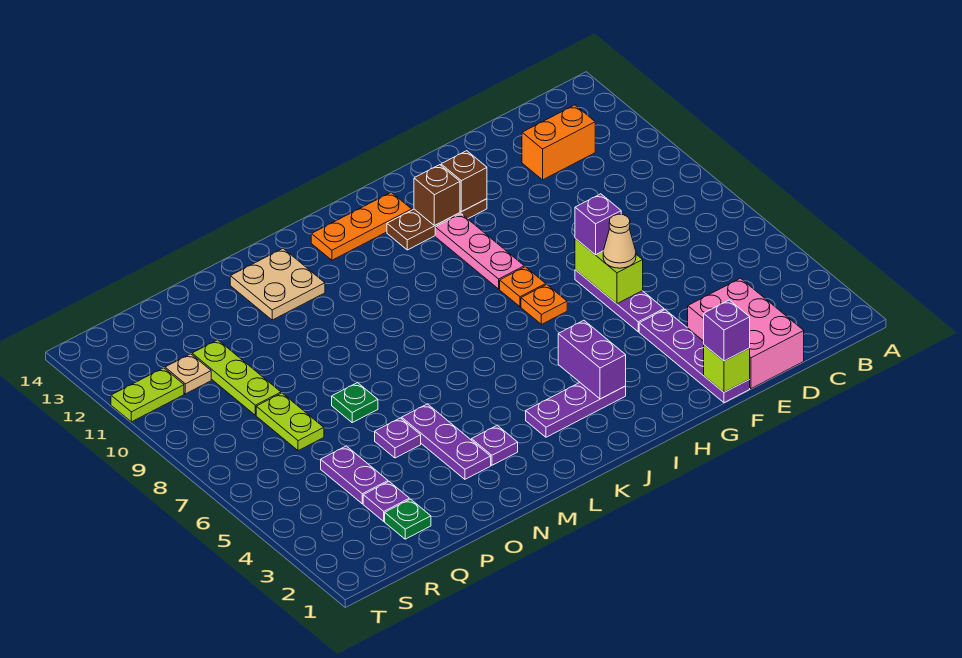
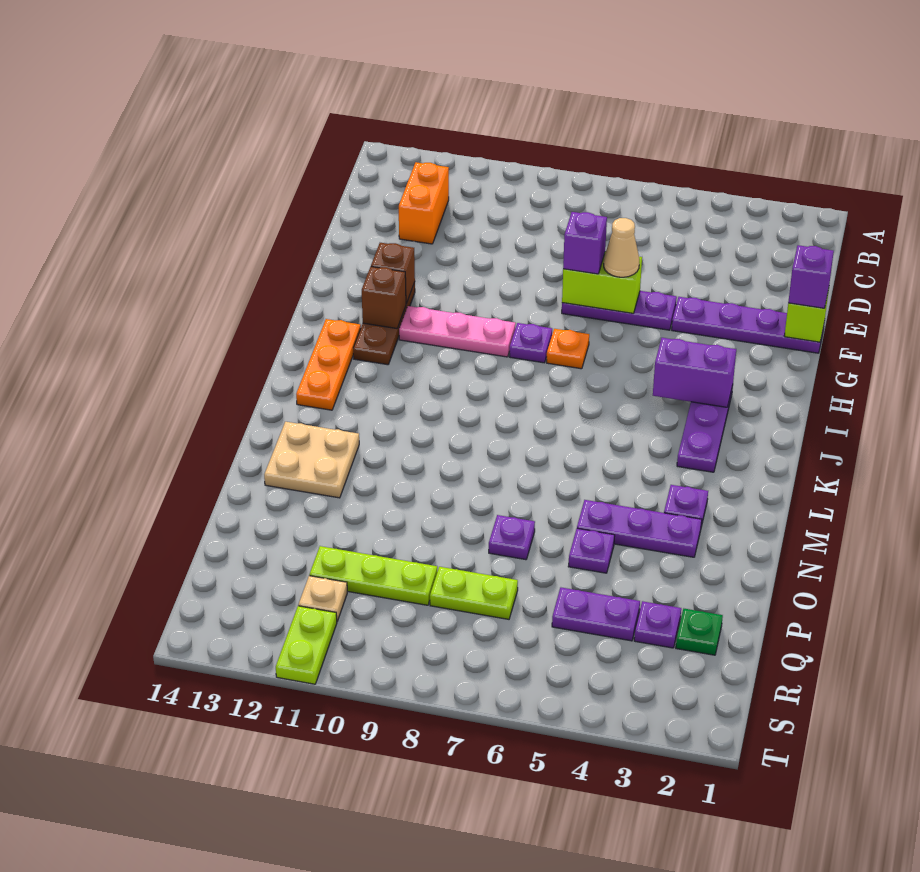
pink 2x3 brick [688,278,804,389] -> none
orange 1x1 plate [500,267,546,307] -> purple 1x1 plate [509,323,552,363]
green 1x1 plate [332,383,378,422] -> purple 1x1 plate [489,515,535,560]

